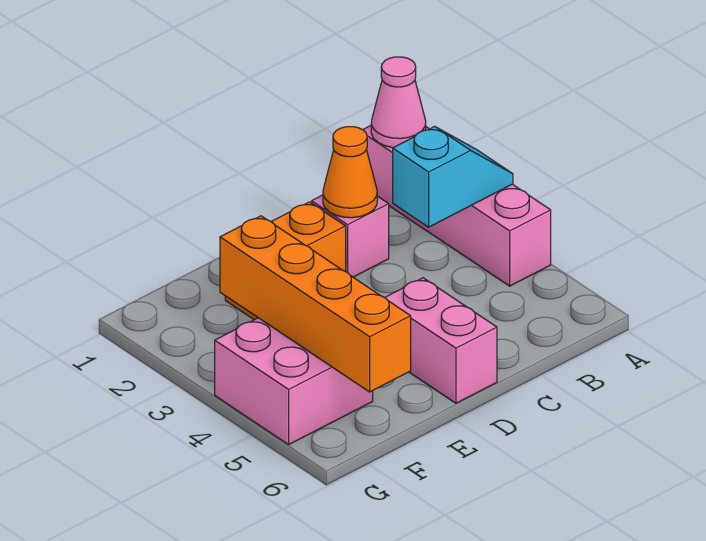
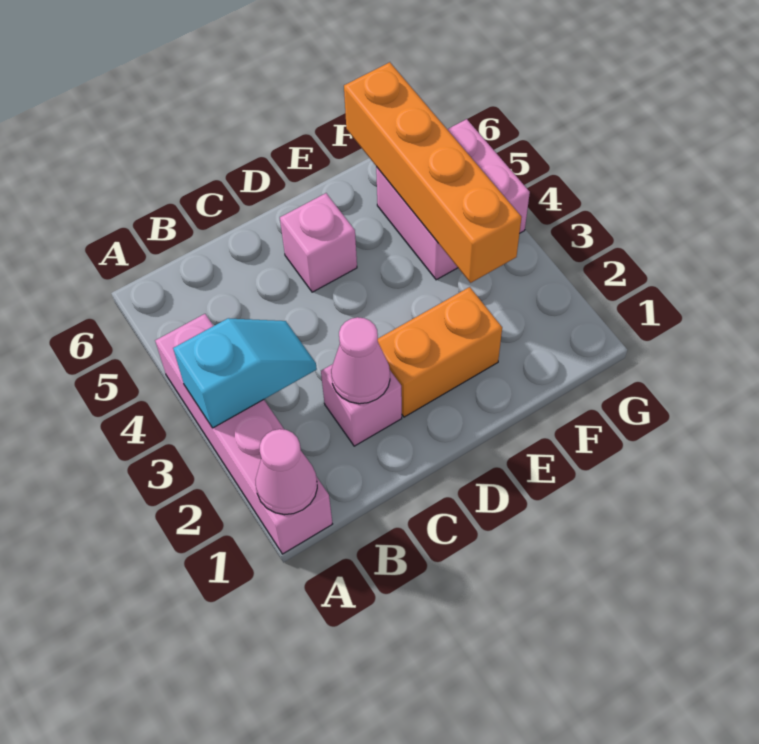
cyan 1x2 slope [393,126,513,227] -> cyan 1x2 slope turned to [173,318,317,428]
orange 1x1 cone [323,127,377,218] -> pink 1x1 cone [331,317,390,404]
pink 1x2 brick [385,278,497,403] -> pink 1x1 brick [280,193,357,292]

